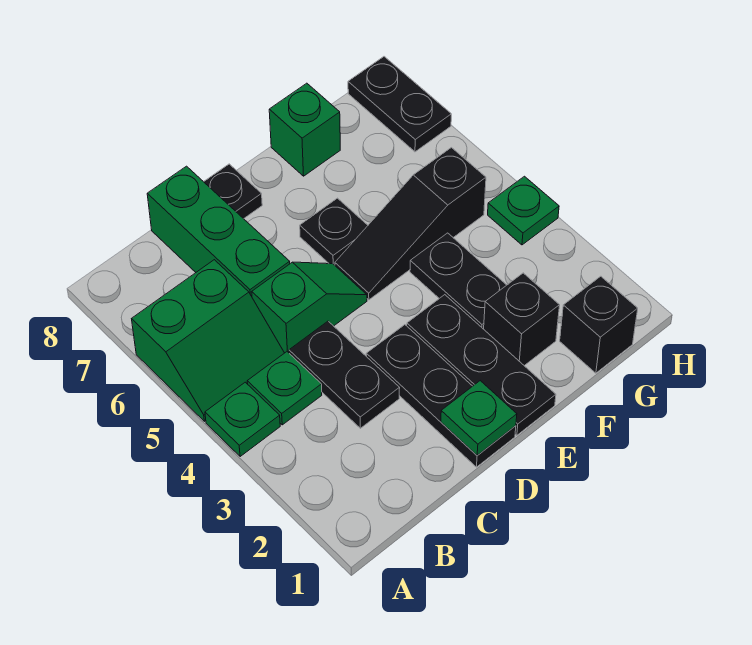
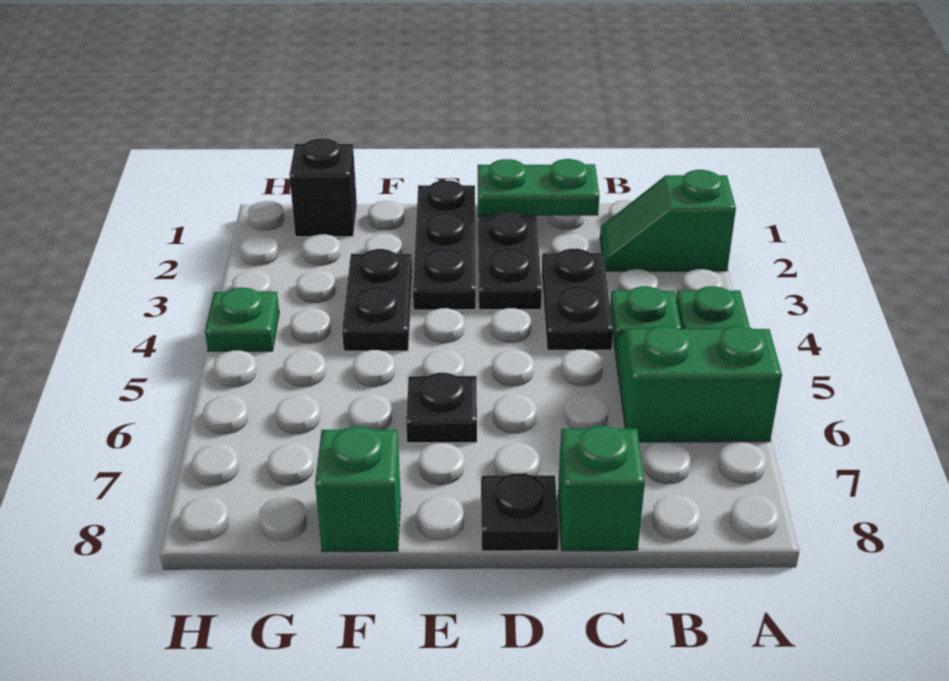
green 1x2 slope [252,262,367,353] -> green 1x2 slope moved to [600,170,736,271]
green 1x3 brick [147,166,290,296] -> green 1x1 brick [558,426,645,551]
green 1x1 plate [441,381,517,456] -> green 1x2 plate [478,159,599,216]
black 1x3 slope [335,148,486,300] -> none
black 1x1 brick [484,273,560,366] -> none
black 1x2 plate [348,57,451,152] -> none

